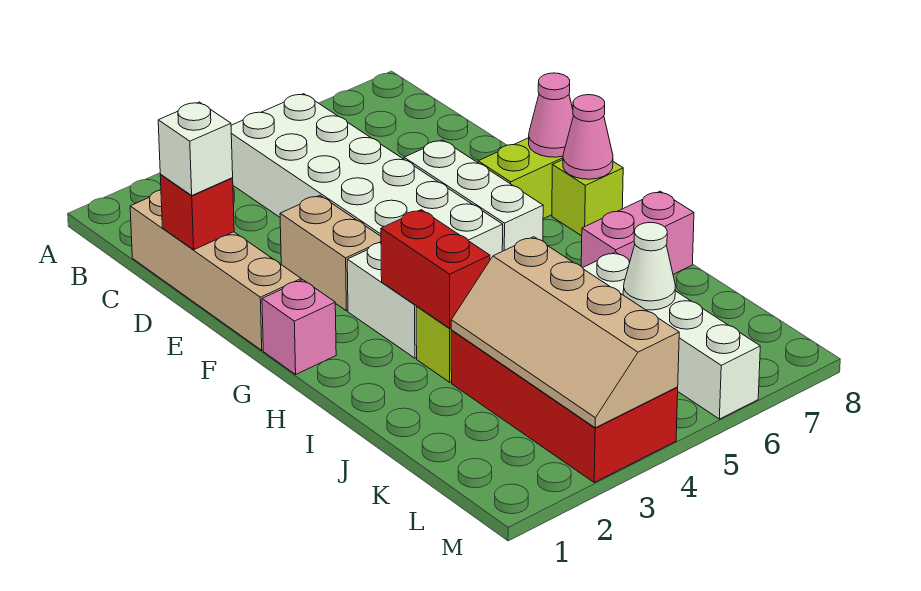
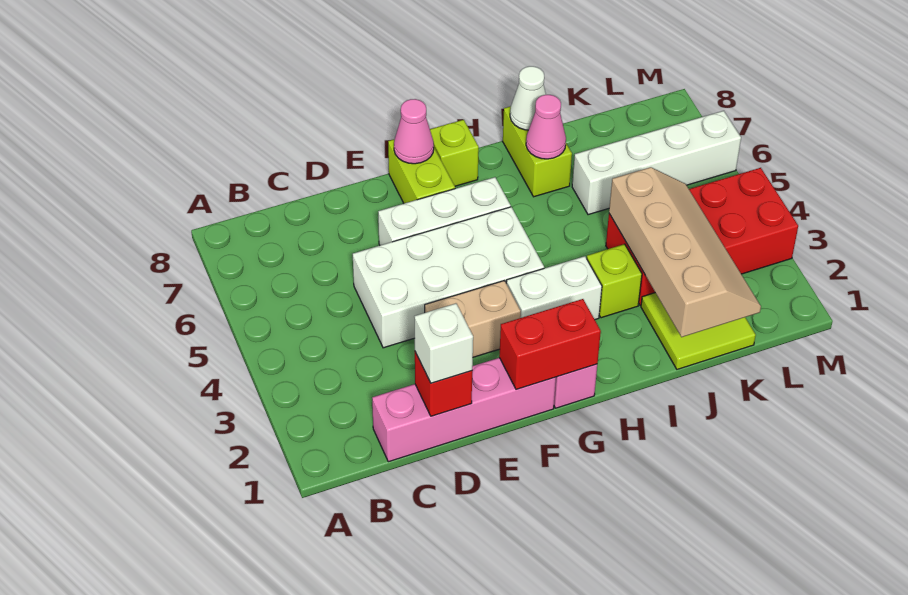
white 2x6 brick [231,94,503,260] -> white 2x4 brick [353,207,544,348]
tan 1x4 brick [130,190,301,350] -> pink 1x4 brick [372,358,556,462]
pink 1x1 cone [563,95,613,179] -> pink 1x1 cone moved to [526,95,566,159]
red 1x2 brick [381,210,490,328] -> red 1x2 brick moved to [499,299,601,390]
pink 1x2 brick [581,191,694,274] -> lime 1x2 brick [503,106,572,197]
none -> lime 2x2 tile [641,293,756,369]
tan 2x4 slope [451,237,679,428] -> tan 2x4 slope turned to [609,167,761,337]
white 1x1 cone [623,222,675,310] -> white 1x1 cone moved to [510,66,546,130]

